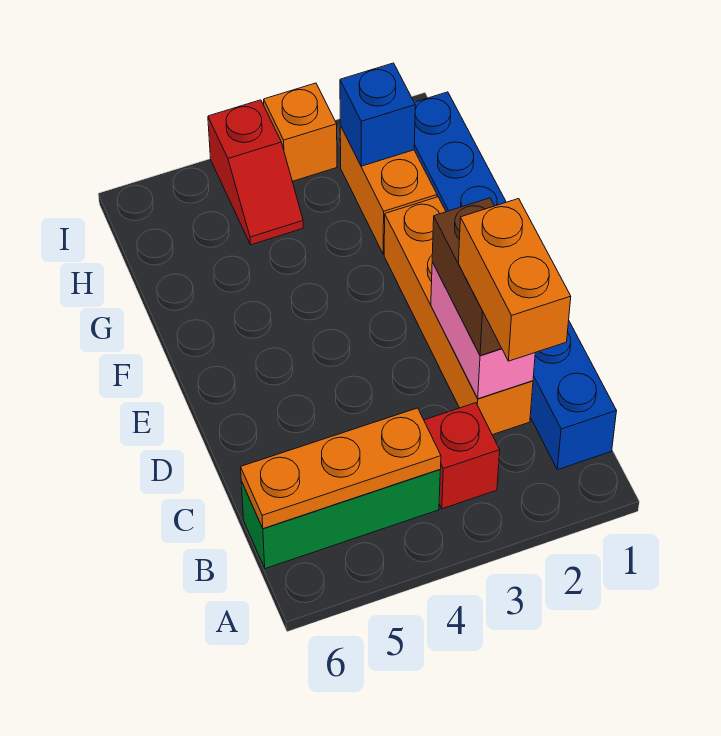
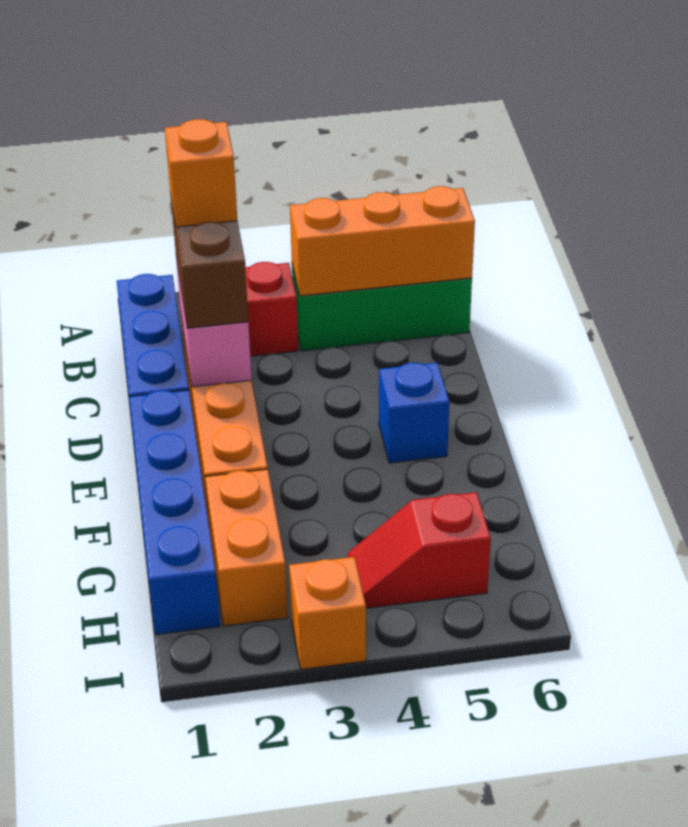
orange 1x2 brick [458,199,571,361] -> orange 1x1 brick [165,119,237,227]
orange 1x3 plate [241,408,441,529] -> orange 1x3 brick [290,186,475,296]
blue 1x1 brick [340,63,415,166] -> blue 1x1 brick moved to [379,363,449,463]
red 1x2 slope [208,100,303,245] -> red 1x2 slope turned to [348,492,491,608]

